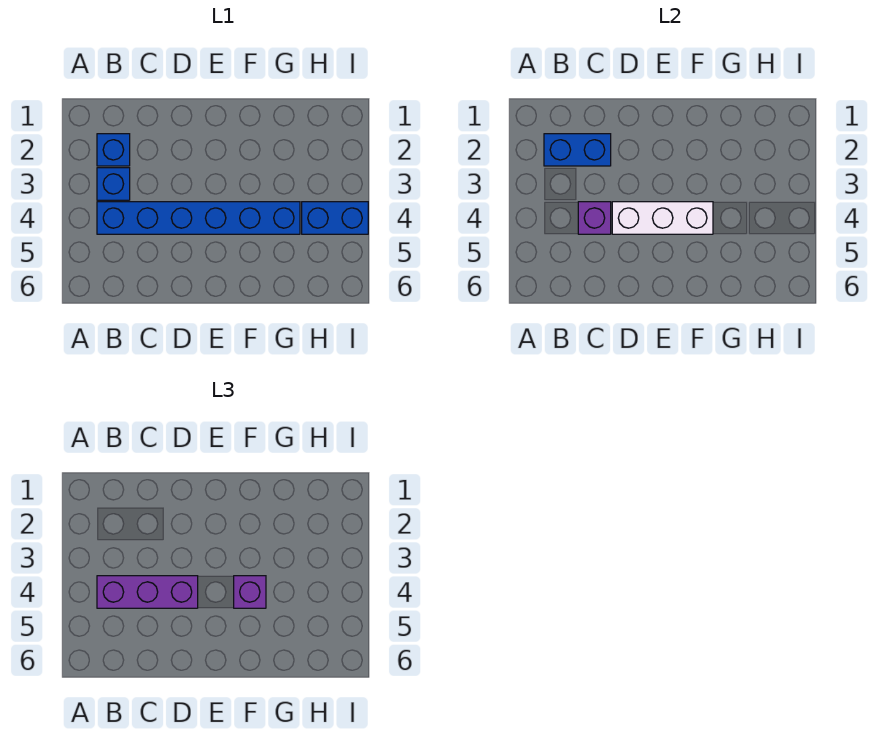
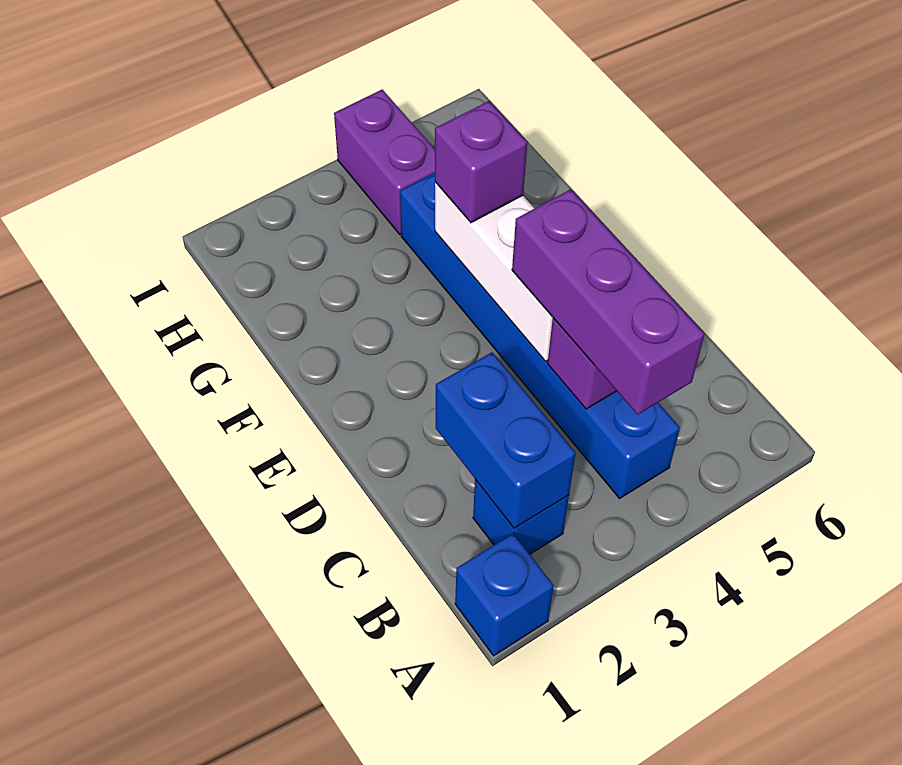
blue 1x1 brick [97,168,130,200] -> blue 1x1 brick moved to [455,534,554,656]
blue 1x2 brick [302,202,368,234] -> purple 1x2 brick [334,89,435,234]

